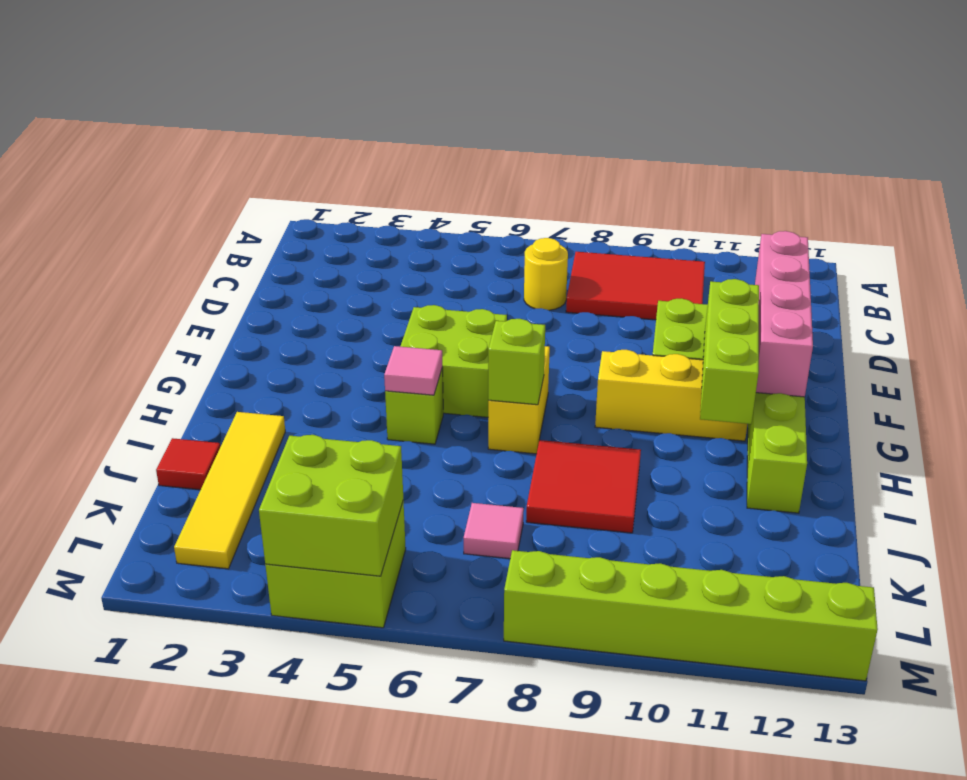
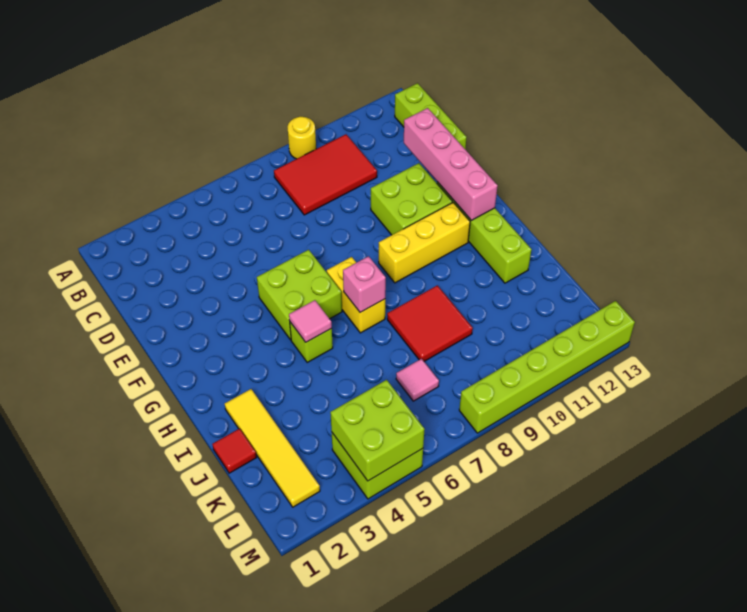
yellow 1x1 round brick [524,238,568,310] -> yellow 1x1 round brick moved to [288,116,316,159]
lime 1x3 brick [700,279,759,424] -> lime 1x3 brick moved to [395,83,466,149]
lime 1x1 brick [488,319,545,405] -> pink 1x1 brick [343,256,386,312]

